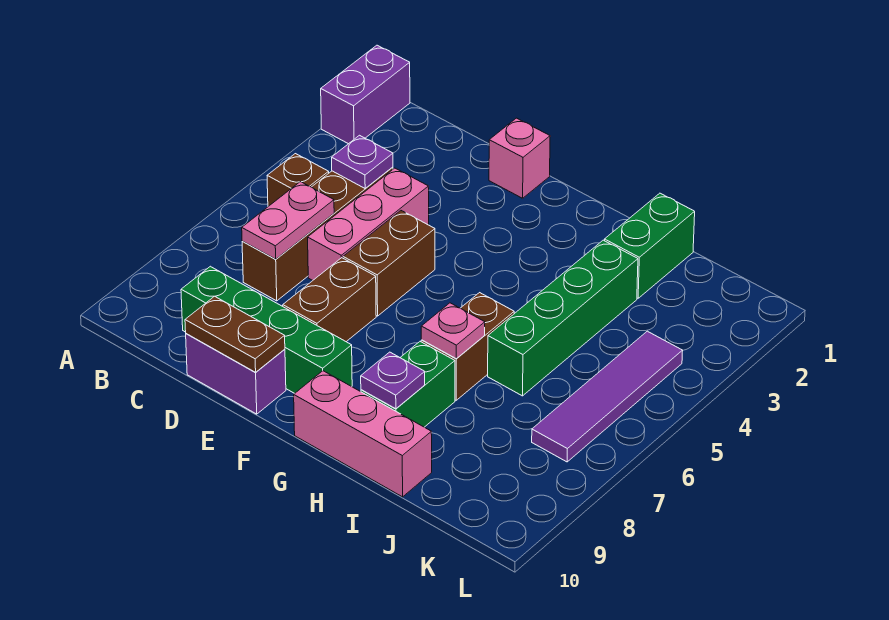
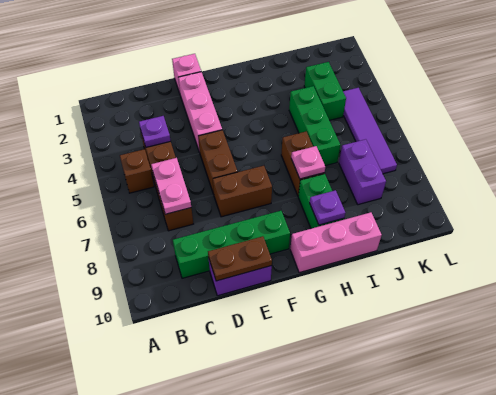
purple 1x2 brick [321,45,410,144] -> purple 1x2 brick moved to [339,139,386,205]
pink 1x3 brick [308,168,429,280] -> pink 1x3 brick moved to [178,72,222,152]
brown 1x2 brick [283,258,376,342] -> brown 1x2 brick turned to [213,166,272,217]
green 1x2 brick [604,193,695,298] -> green 1x2 brick moved to [304,62,346,120]
green 1x4 brick [488,240,638,396] -> green 1x3 brick [289,86,340,166]

